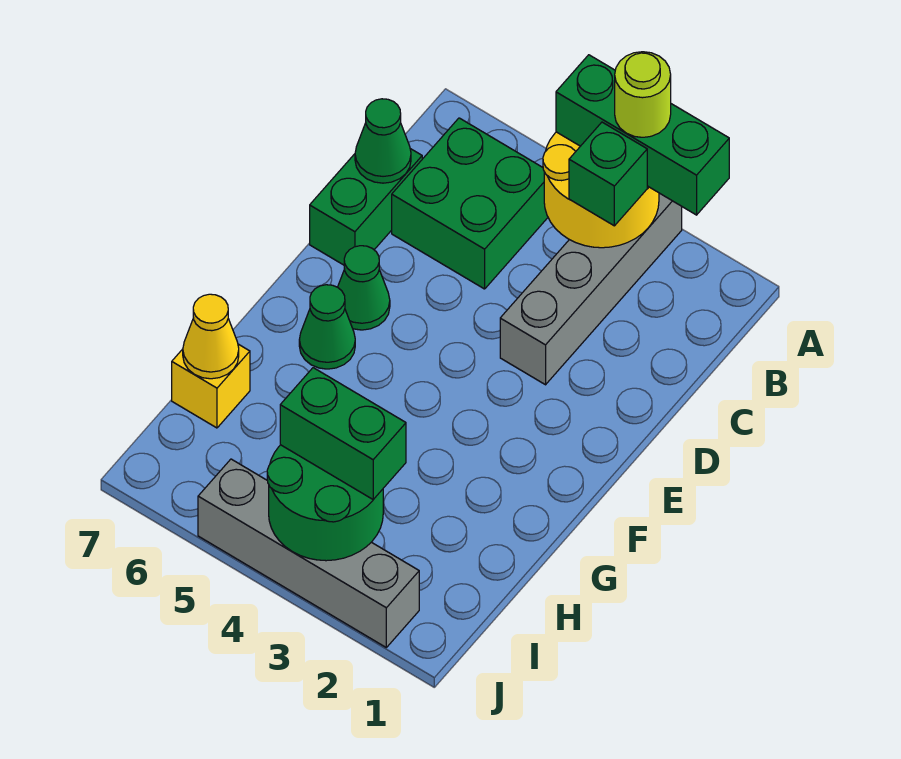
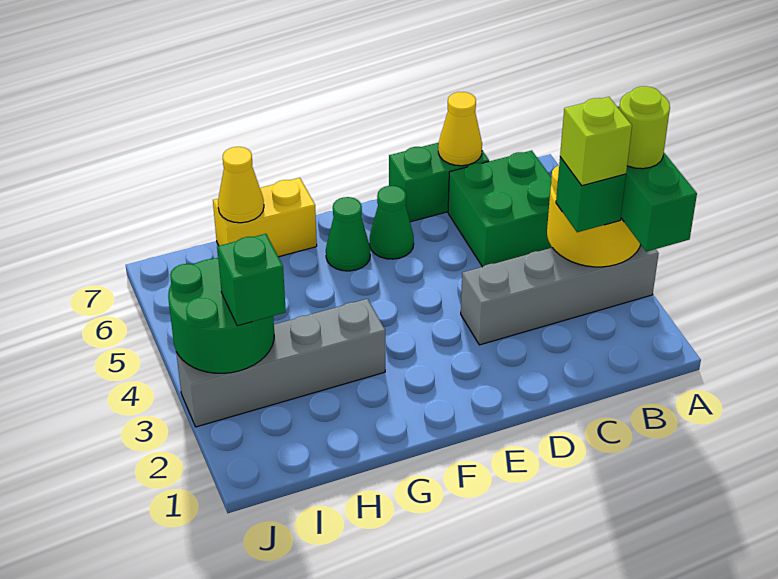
none -> lime 1x1 brick [560,97,632,186]
green 1x1 cone [355,99,411,183] -> yellow 1x1 cone [438,92,482,166]
yellow 1x1 brick [172,344,250,428] -> yellow 1x2 brick [213,178,317,257]
green 1x2 brick [280,368,406,499] -> green 1x1 brick [217,234,286,326]
grey 1x4 brick [198,459,419,647] -> grey 1x4 brick turned to [176,299,385,427]

